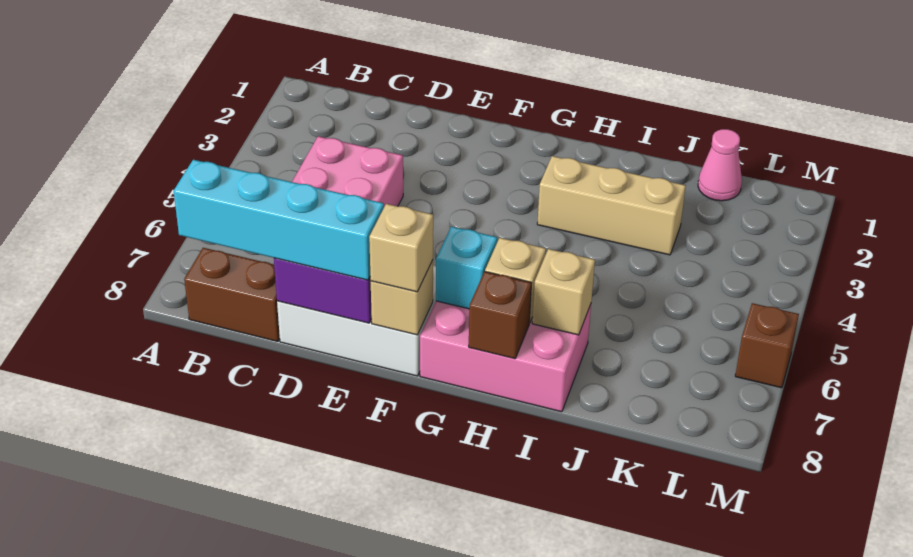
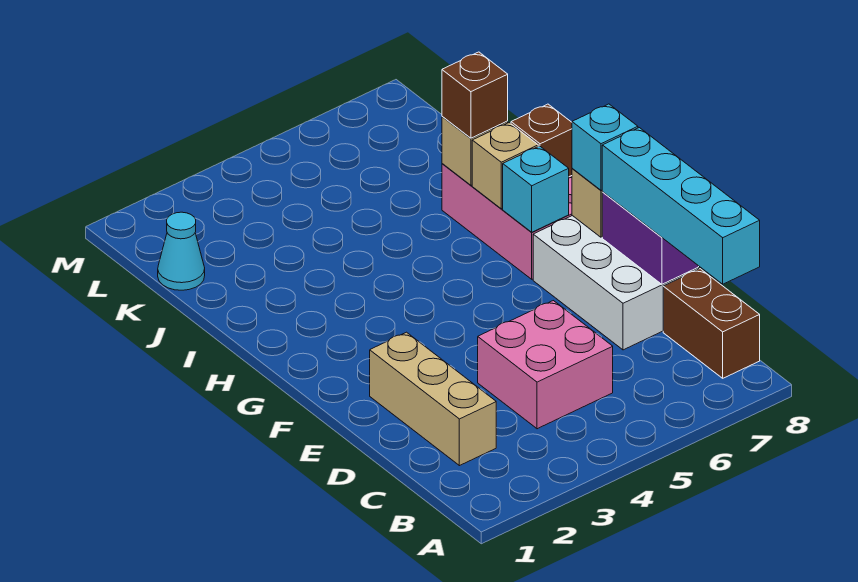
tan 1x1 brick [369,204,433,292] -> cyan 1x1 brick [572,104,638,190]
tan 1x3 brick [537,156,686,255] -> tan 1x3 brick moved to [370,332,496,466]
pink 1x1 cone [698,129,742,201] -> cyan 1x1 cone [158,212,205,290]
brown 1x1 brick [735,303,799,388] -> brown 1x1 brick moved to [442,52,508,138]

